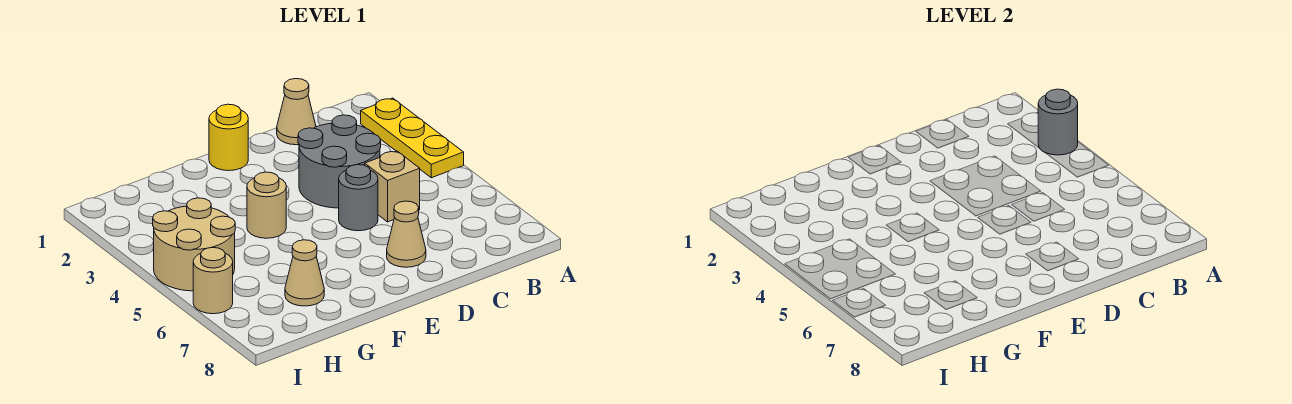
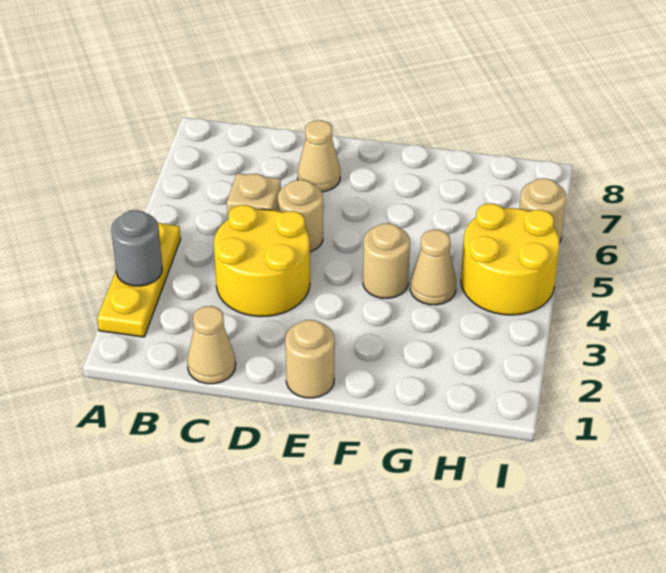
grey 2x2 round brick [298,115,381,208] -> yellow 2x2 round brick [214,205,310,317]
grey 1x1 round brick [339,165,378,231] -> tan 1x1 round brick [278,180,323,252]
yellow 1x1 round brick [209,104,248,171] -> tan 1x1 round brick [285,320,334,398]
tan 1x1 cone [285,240,324,306] -> tan 1x1 cone moved to [410,230,456,305]
tan 2x2 round brick [153,198,235,291] -> yellow 2x2 round brick [461,204,560,315]

